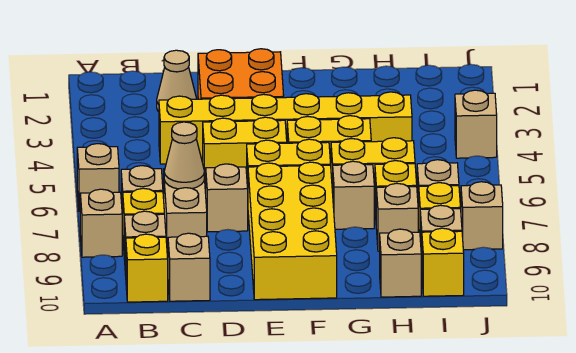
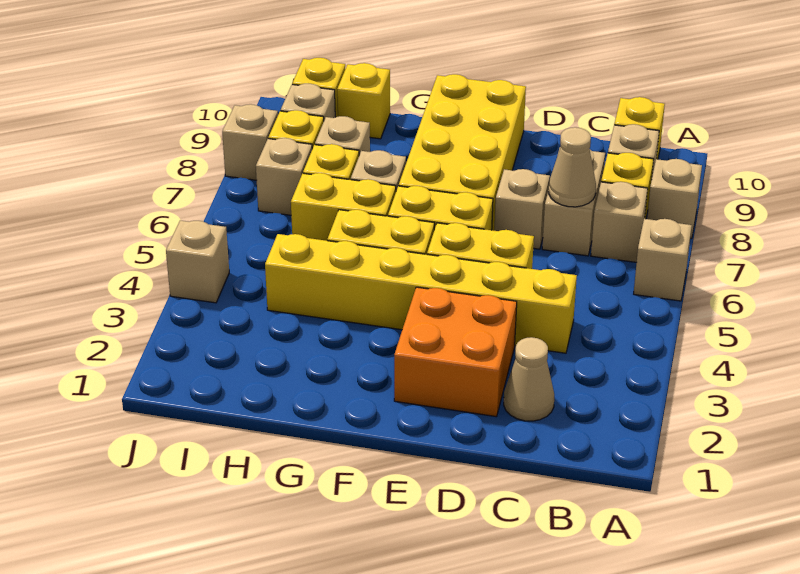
tan 1x1 brick [168,233,210,301] -> none
tan 1x1 brick [380,229,421,297] -> yellow 1x1 brick [337,63,390,139]

